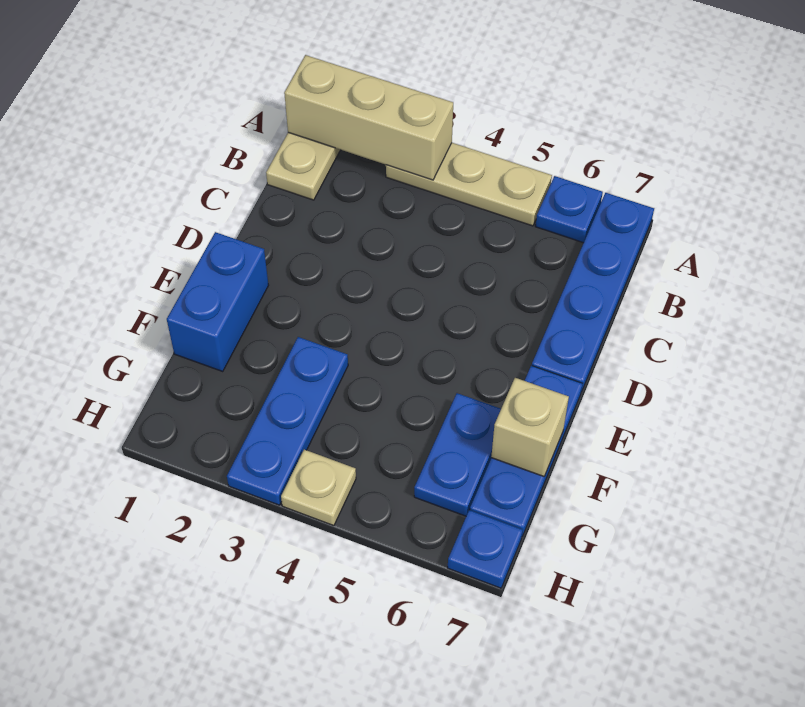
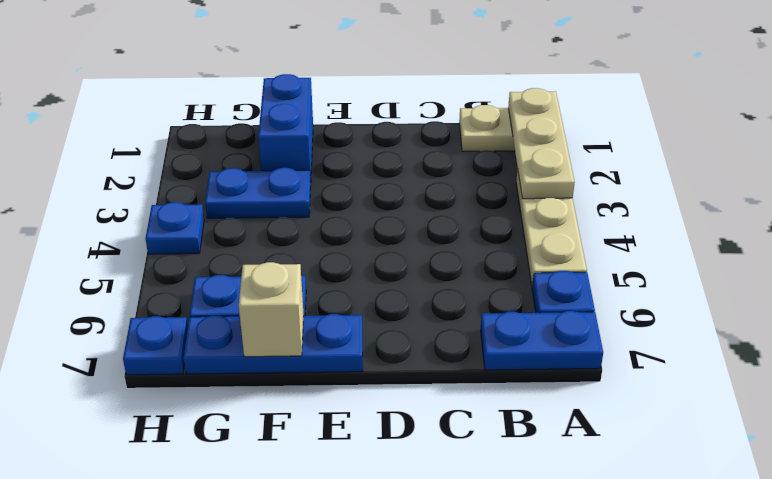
tan 1x3 brick [284,55,453,180] -> tan 1x3 plate [508,88,575,199]
blue 1x4 plate [532,193,654,392] -> blue 1x2 plate [481,311,603,370]
blue 1x2 brick [167,232,269,371] -> blue 1x2 brick turned to [258,74,313,182]
blue 1x3 plate [227,337,348,505] -> blue 1x2 plate [205,168,311,218]
tan 1x1 plate [281,450,356,526] -> blue 1x1 plate [145,202,204,254]

